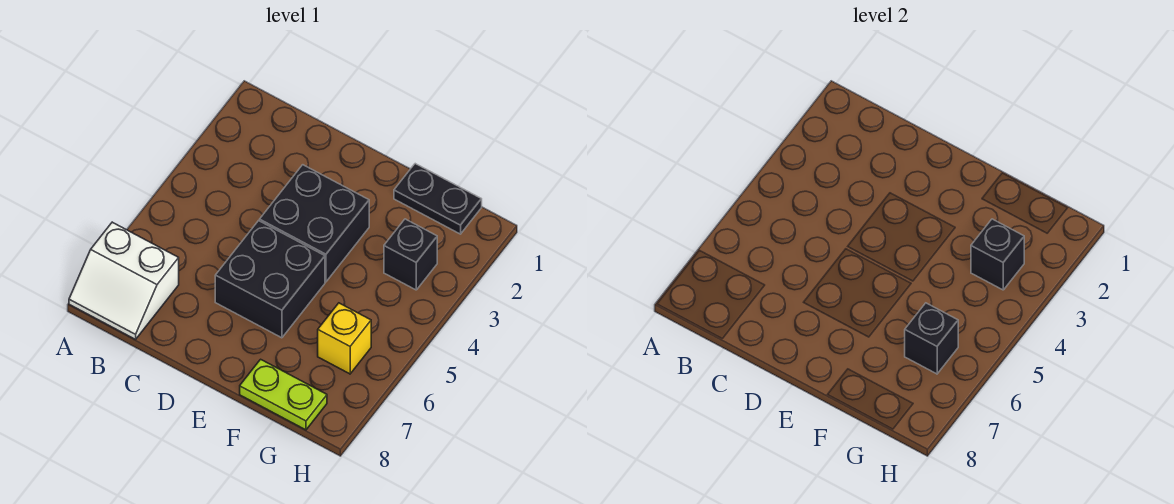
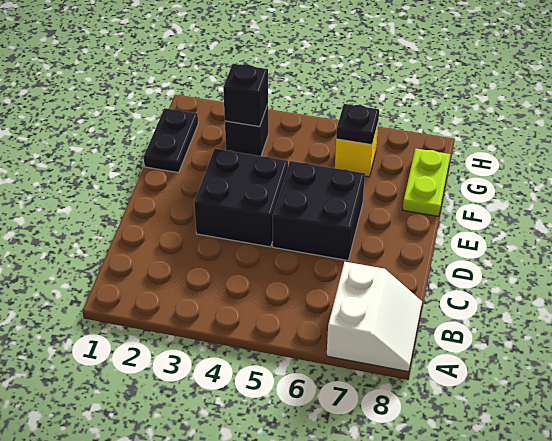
black 1x1 brick [905,303,958,374] -> black 1x1 plate [336,104,379,145]

